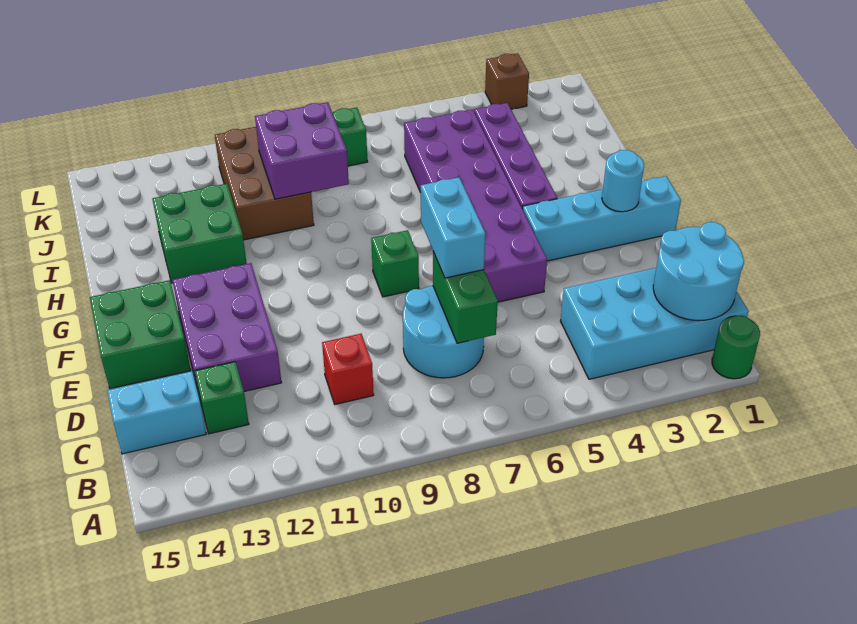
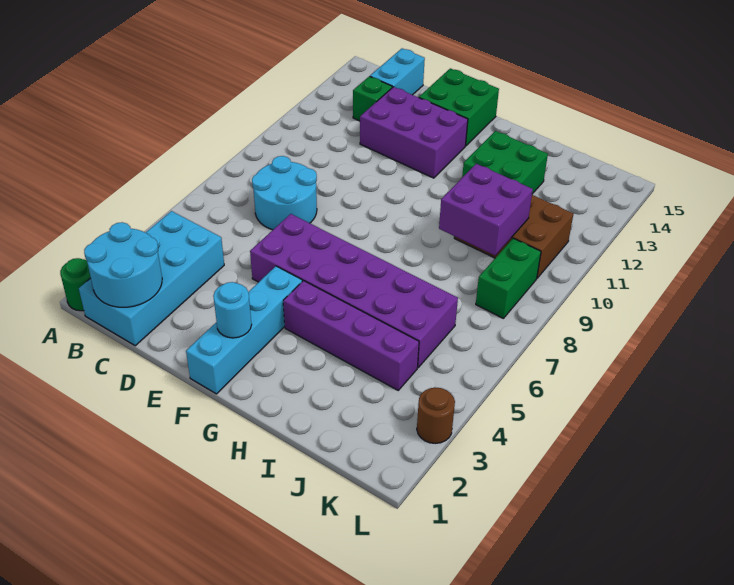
green 1x2 brick [433,252,498,343] -> none
red 1x1 brick [322,334,374,404] -> none
cyan 1x2 brick [421,177,486,278] -> none
green 1x1 brick [371,230,419,297] -> none
brown 1x1 brick [485,53,529,109] -> brown 1x1 round brick [417,388,455,443]

